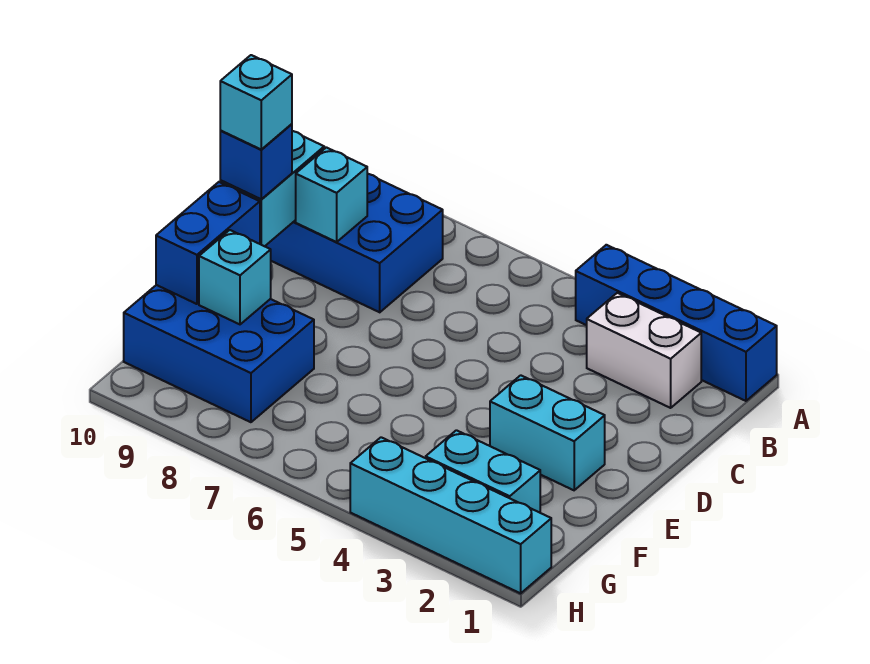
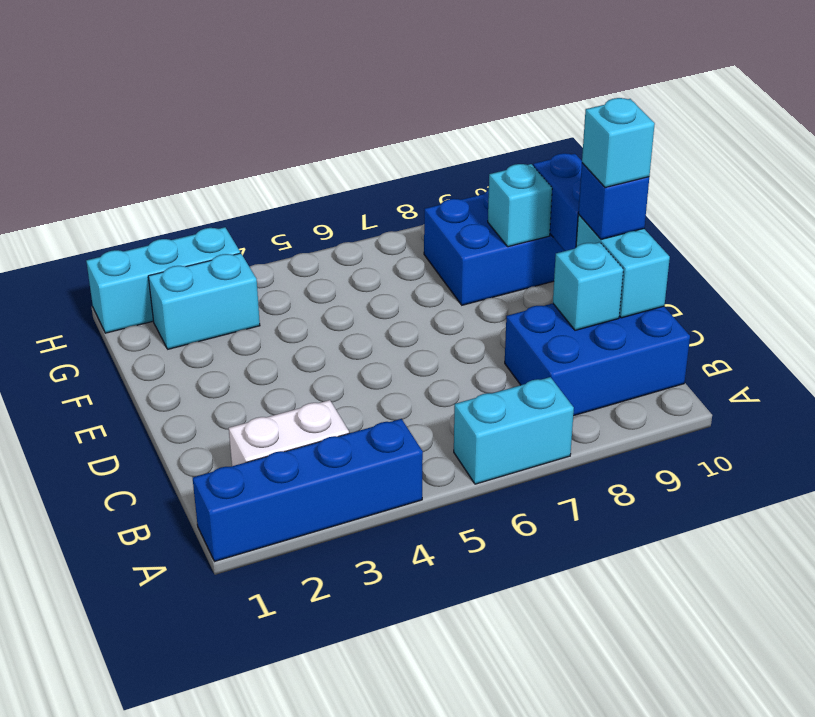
cyan 1x2 brick [490,375,605,490] -> cyan 1x2 brick moved to [454,377,574,484]
cyan 1x4 brick [350,437,551,593] -> cyan 1x3 brick [86,227,240,333]

